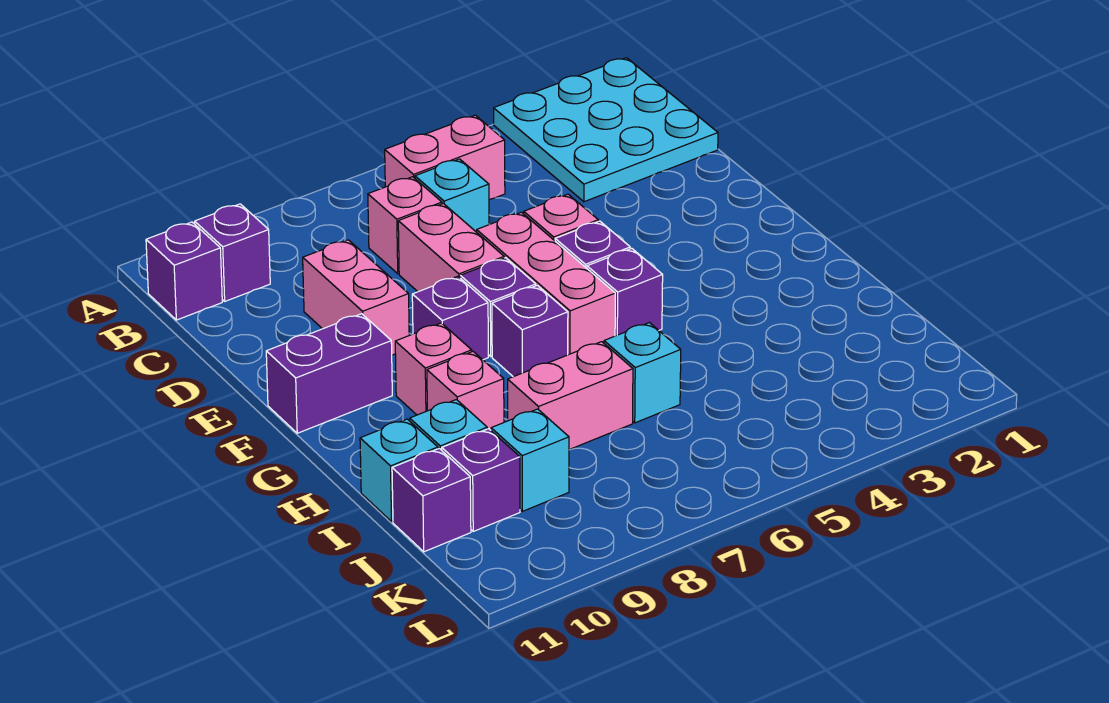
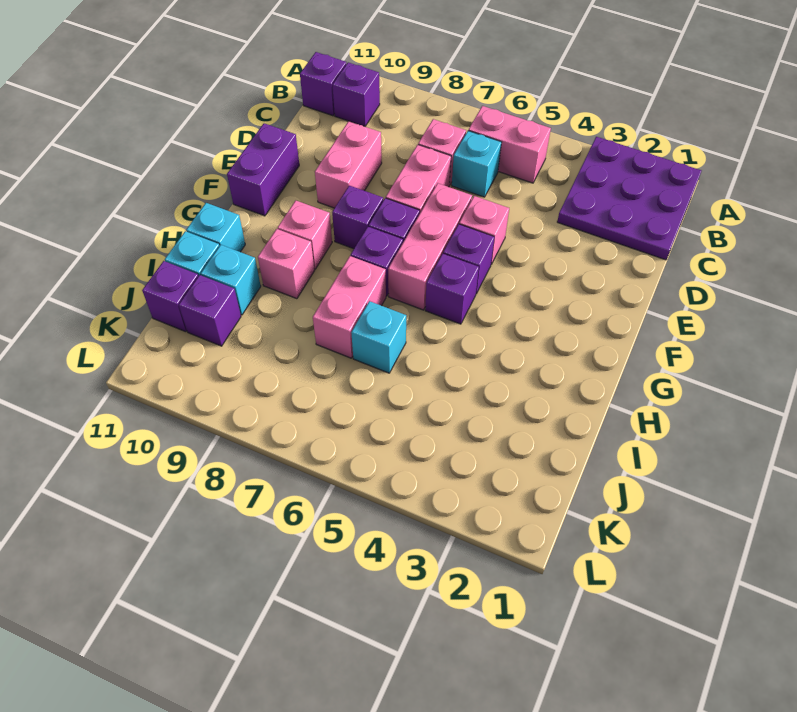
cyan 3x3 plate [494,58,718,202] -> purple 3x3 plate [557,137,701,260]
purple 1x2 brick [266,314,392,433] -> purple 1x2 brick turned to [227,123,299,216]
pink 1x2 brick [508,342,633,450] -> pink 1x2 brick turned to [313,256,386,358]
cyan 1x1 brick [491,409,569,511] -> cyan 1x1 brick moved to [186,203,245,252]

